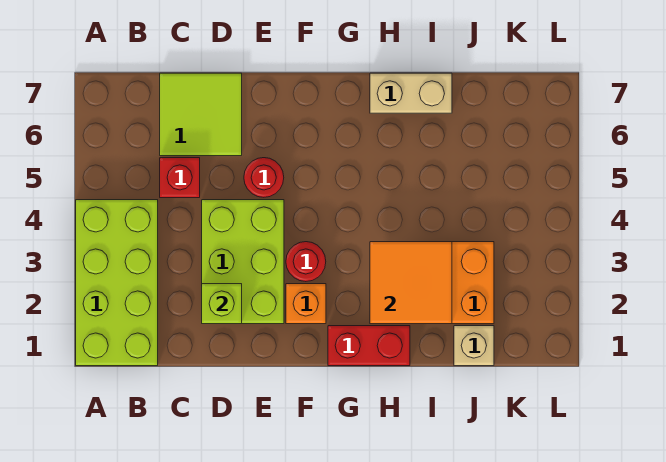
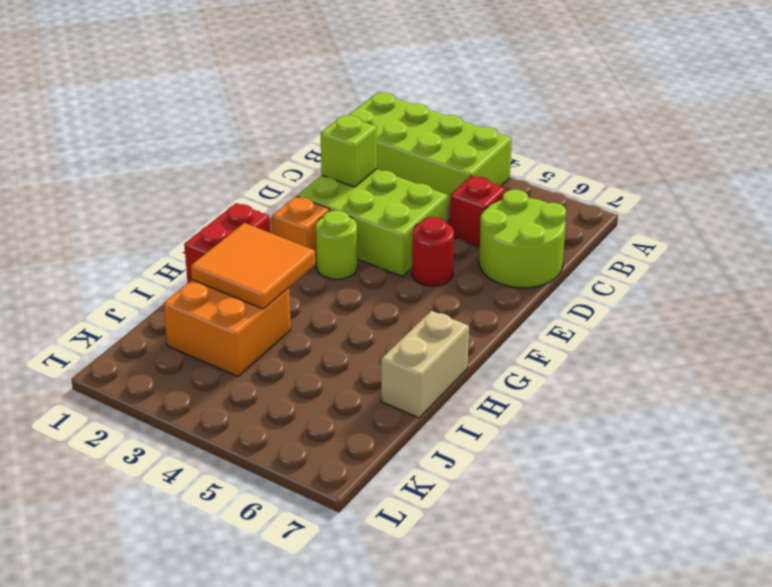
lime 2x2 tile [160,73,242,156] -> lime 2x2 round brick [479,190,566,288]
red 1x1 round brick [286,242,326,282] -> lime 1x1 round brick [316,211,358,279]
tan 1x1 brick [454,326,494,366] -> none

